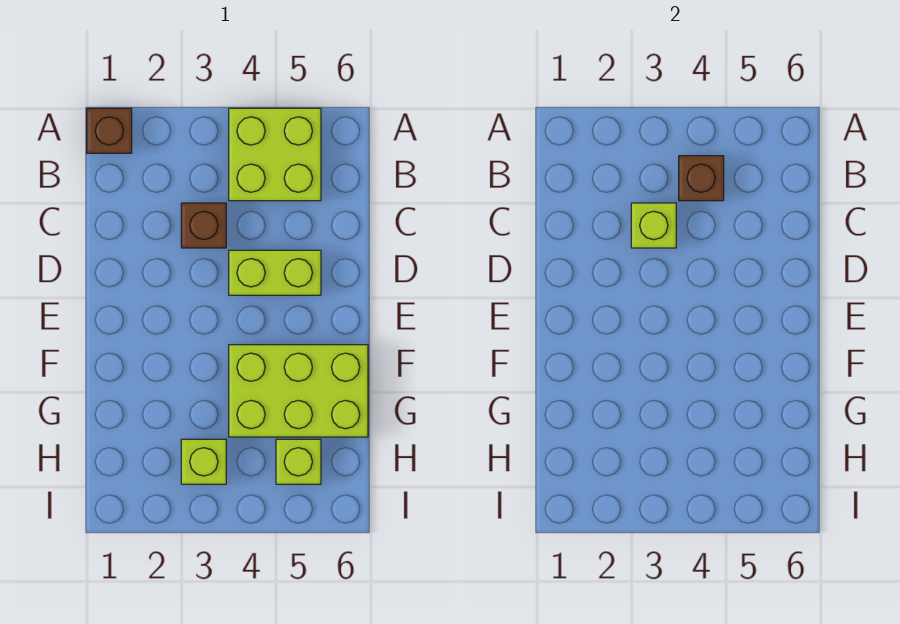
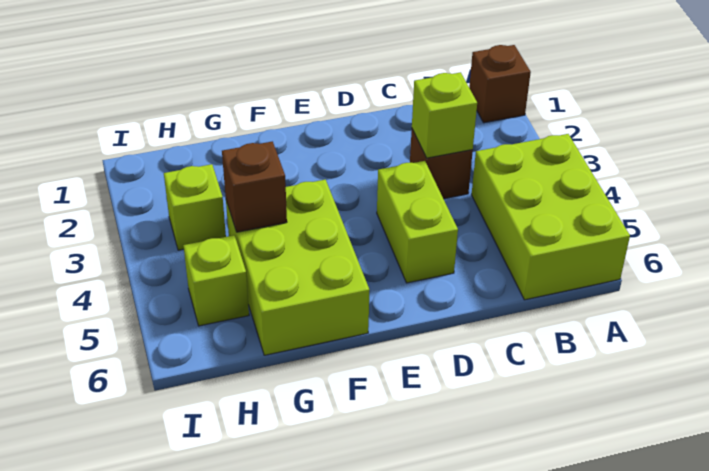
lime 2x2 brick [229,108,321,201] -> lime 2x3 brick [472,134,630,300]
brown 1x1 brick [679,156,724,201] -> brown 1x1 brick moved to [222,141,287,232]

